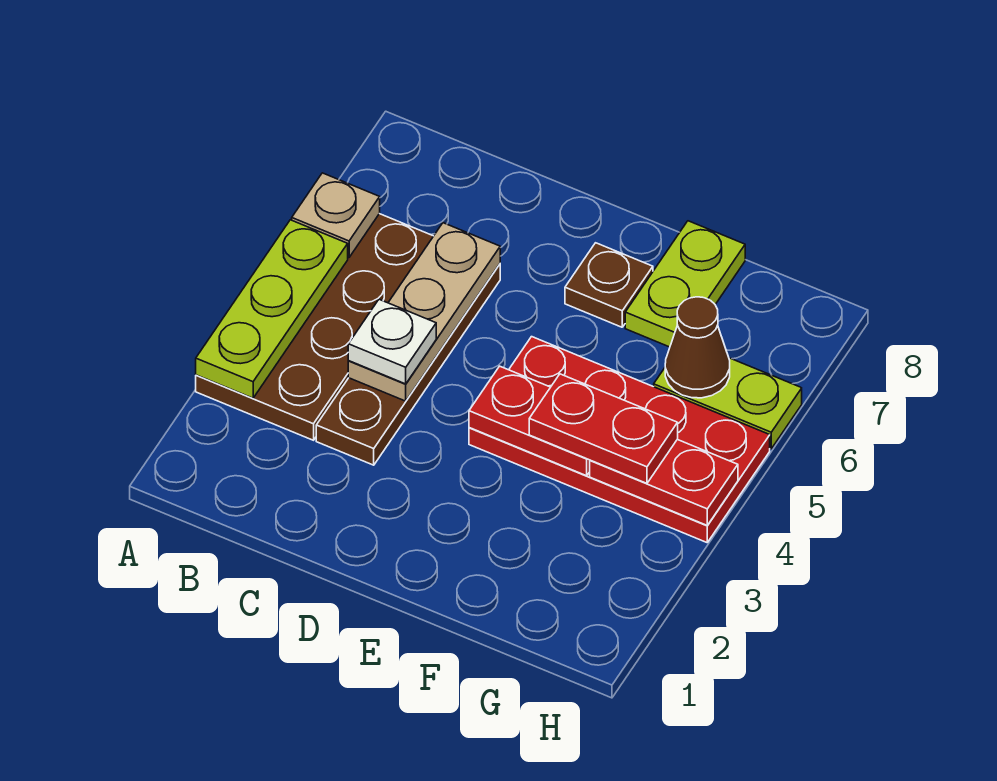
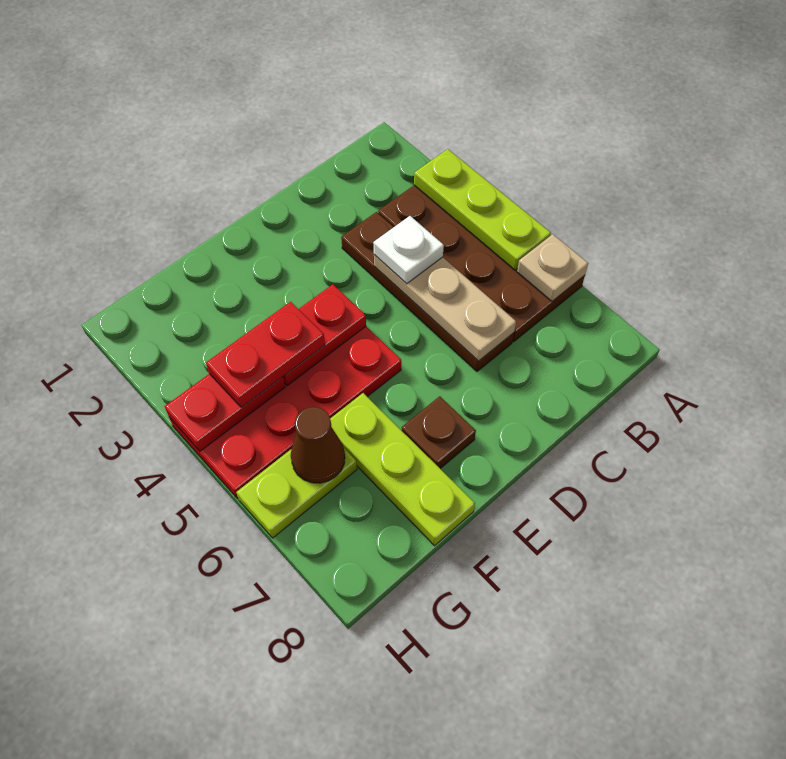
lime 1x2 plate [625,221,745,347] -> lime 1x3 plate [330,393,475,546]

